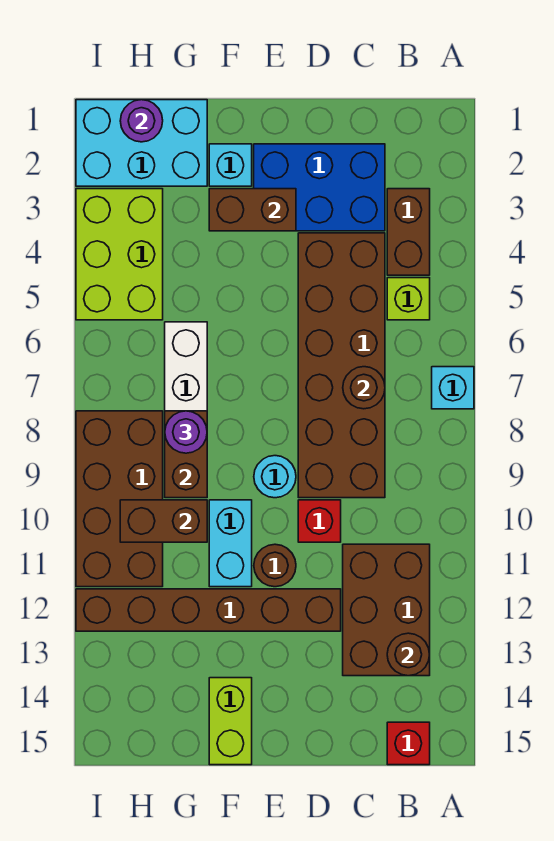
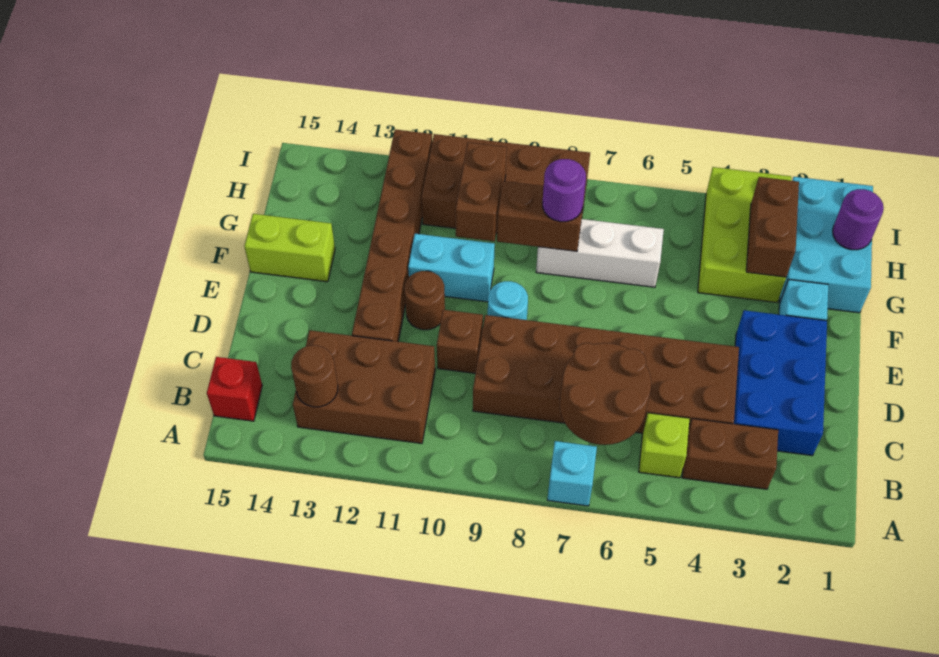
brown 1x1 round brick [343,367,385,409] -> brown 2x2 round brick [560,343,651,445]
red 1x1 brick [298,500,341,542] -> brown 1x1 brick [437,310,483,373]
brown 1x2 brick [209,189,296,231] -> brown 1x2 brick moved to [746,177,799,277]
lime 2x3 brick [76,189,163,320] -> lime 2x3 brick turned to [698,167,791,302]

